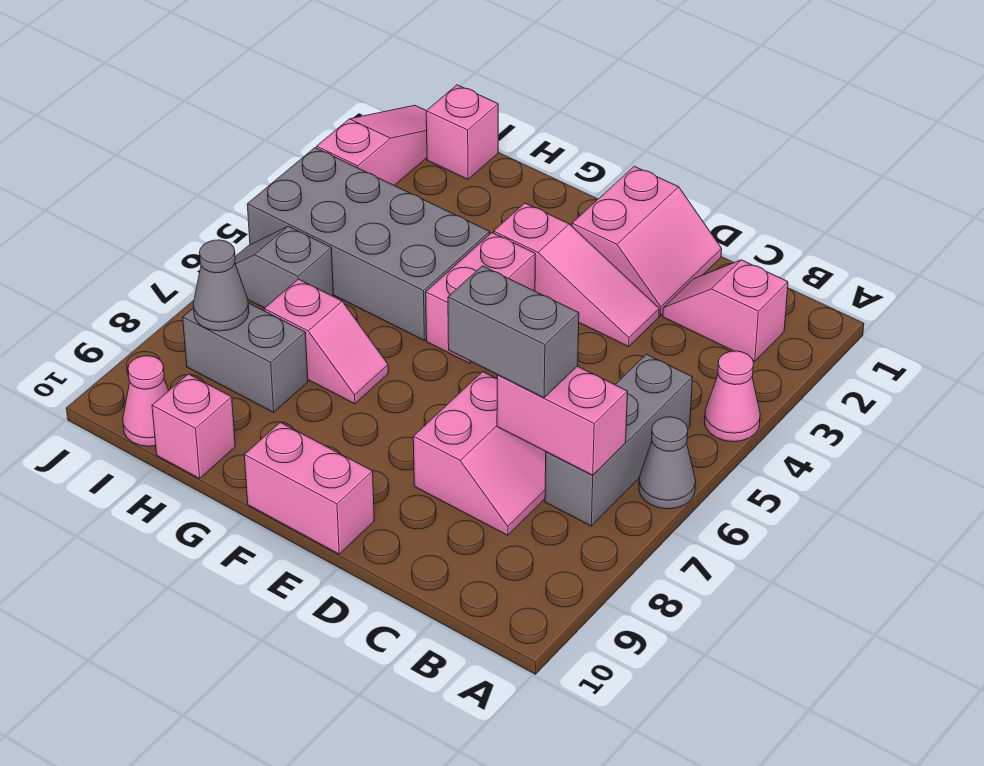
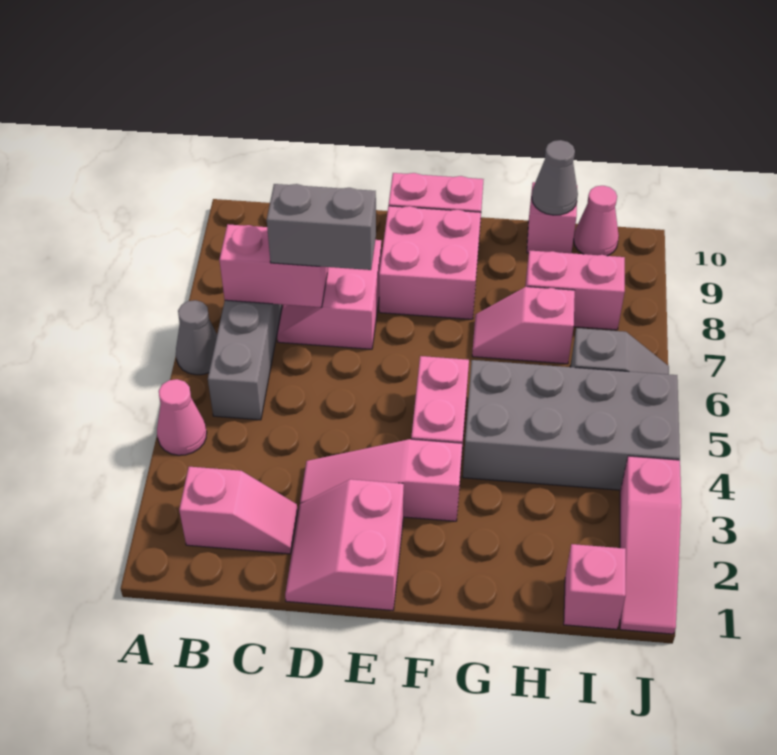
none -> pink 2x2 brick [379,206,481,319]
grey 1x2 brick [183,303,308,412] -> pink 1x2 brick [525,250,625,330]
grey 1x1 cone [193,240,249,331] -> grey 1x1 cone moved to [532,140,578,215]

